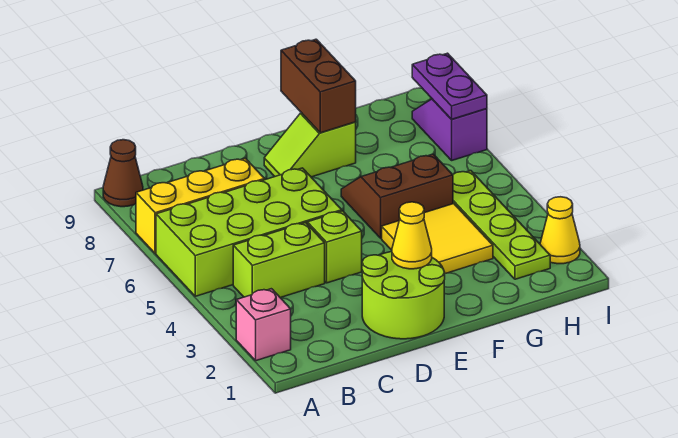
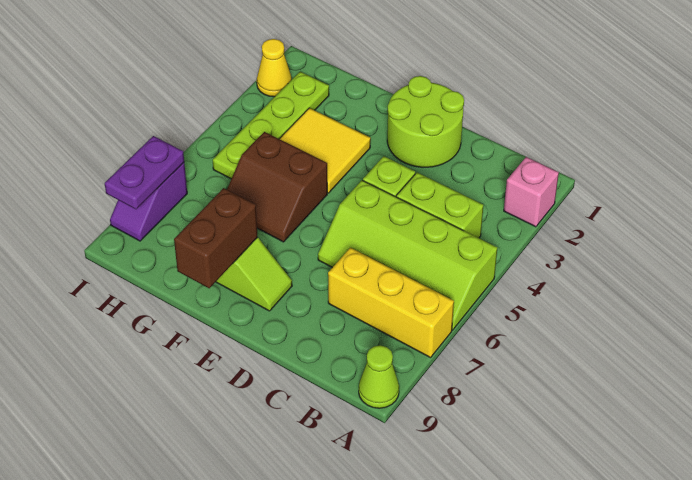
lime 2x4 brick [156,168,342,296] -> lime 2x4 slope [318,180,497,330]
brown 1x1 cone [103,140,143,207] -> lime 1x1 cone [359,345,399,408]
yellow 1x1 cone [392,202,432,269] -> none

